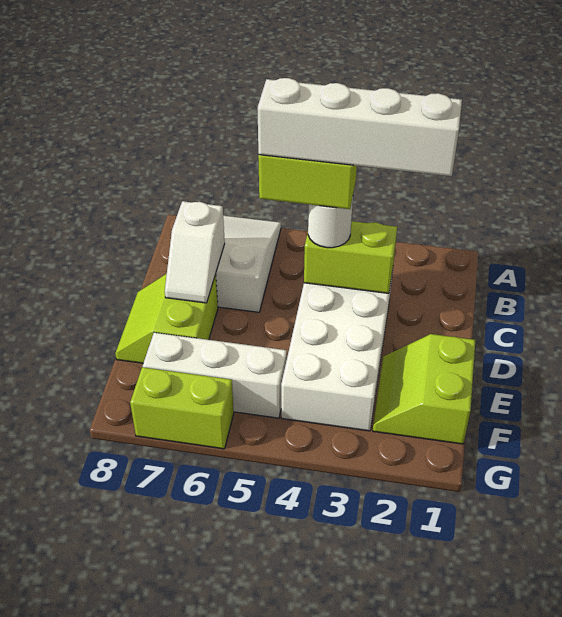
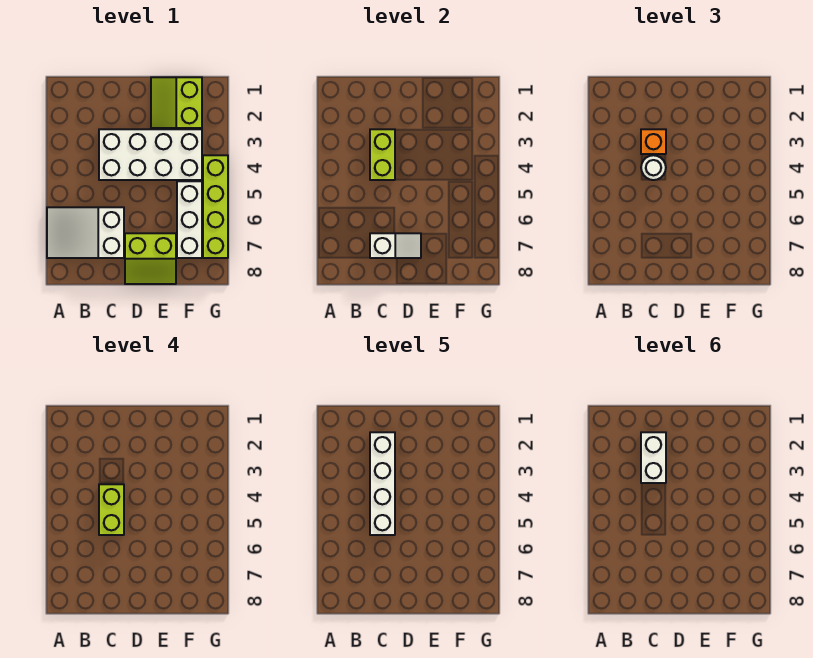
none -> white 1x2 brick [641,432,666,483]
none -> orange 1x1 brick [641,129,666,154]
lime 2x2 slope [373,334,475,444] -> lime 2x2 slope turned to [151,77,202,128]
lime 1x2 brick [130,367,234,449] -> lime 1x4 brick [203,155,228,258]

